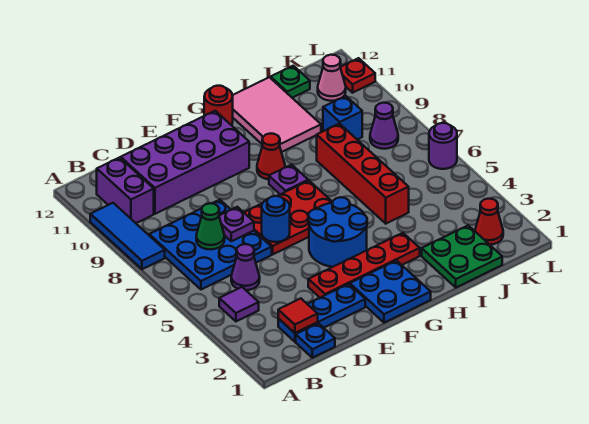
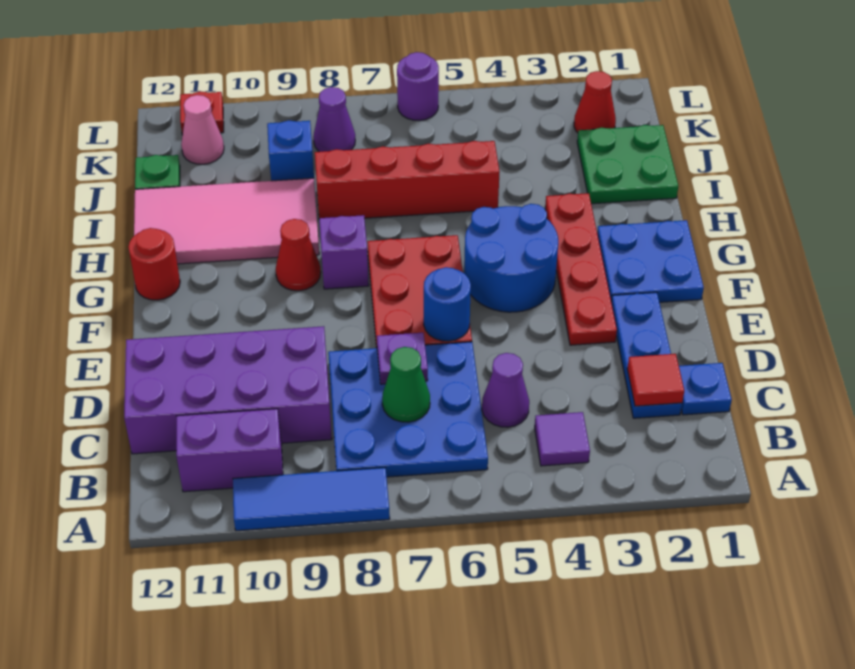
purple 2x4 brick [121,111,249,214] -> purple 2x4 brick turned to [124,326,332,454]
purple 1x1 plate [269,165,308,194] -> purple 1x1 brick [319,215,369,289]
pink 2x3 tile [233,77,321,152] -> pink 2x4 tile [134,178,319,264]

